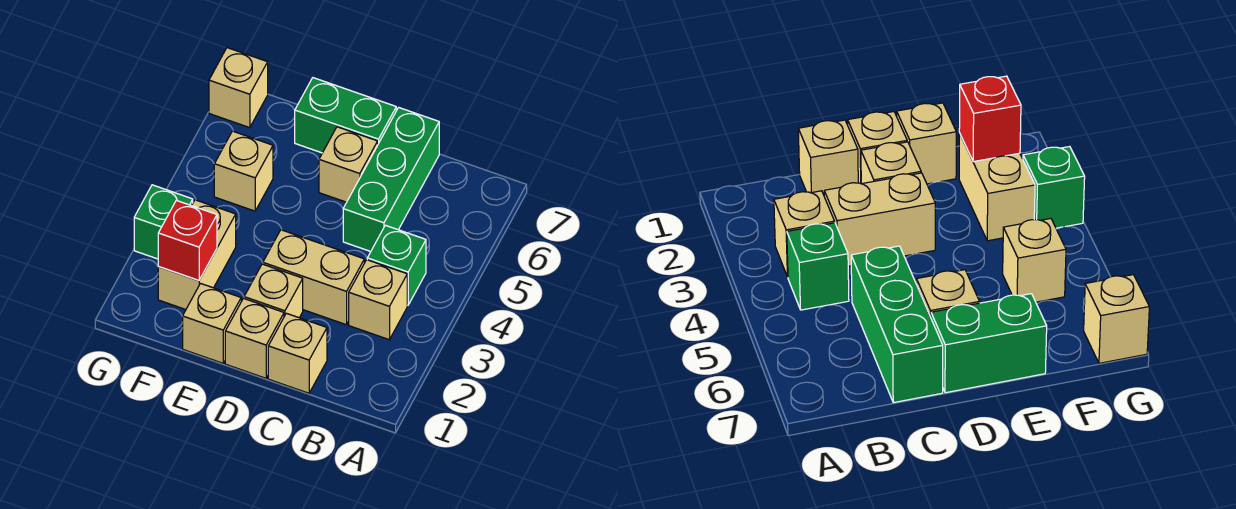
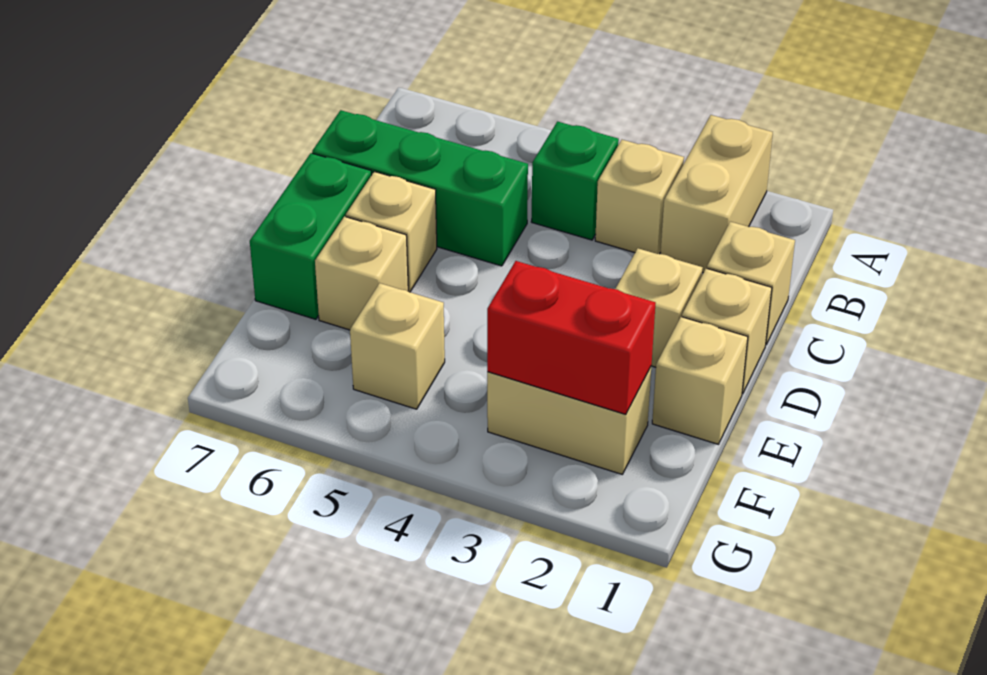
tan 1x2 brick [263,230,364,325] -> tan 1x2 brick moved to [660,115,773,273]
red 1x1 brick [158,200,217,280] -> red 1x2 brick [487,261,656,414]
green 1x1 brick [134,185,193,259] -> none
tan 1x1 brick [209,48,268,128] -> tan 1x1 brick moved to [315,216,408,330]

